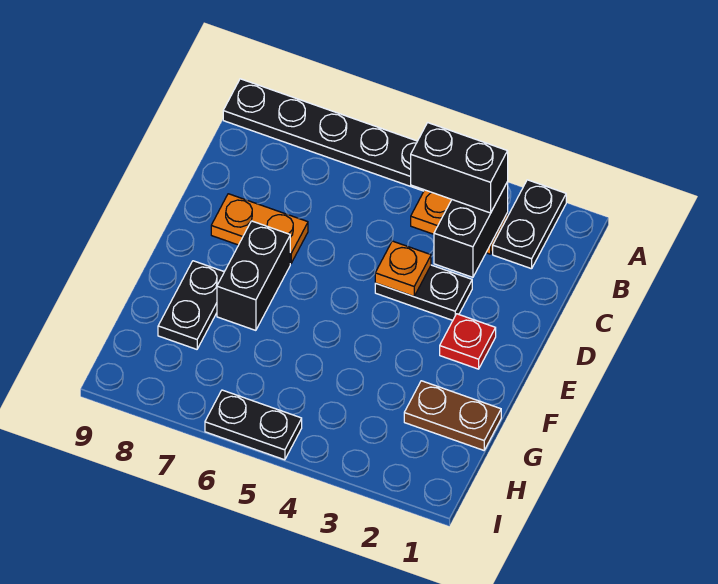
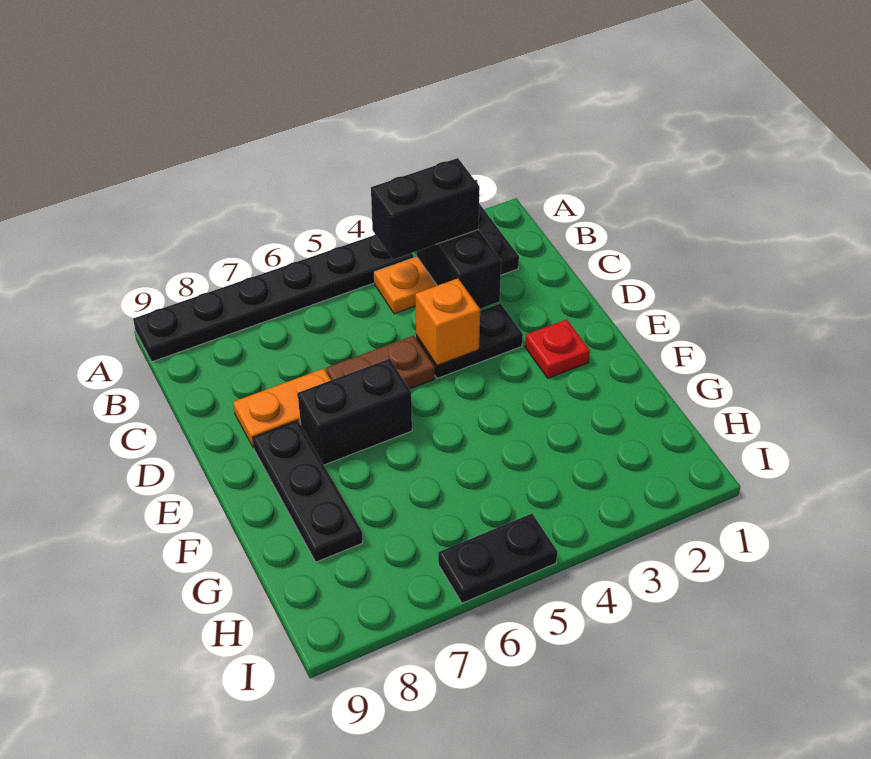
orange 1x1 plate [375,241,431,296] -> orange 1x1 brick [415,278,480,365]
black 1x2 brick [217,221,290,330] -> black 1x2 brick turned to [298,359,412,465]
black 1x2 plate [158,261,224,349] -> black 1x3 plate [253,420,362,562]
brown 1x2 plate [404,381,501,450] -> brown 1x2 plate moved to [326,335,435,389]

